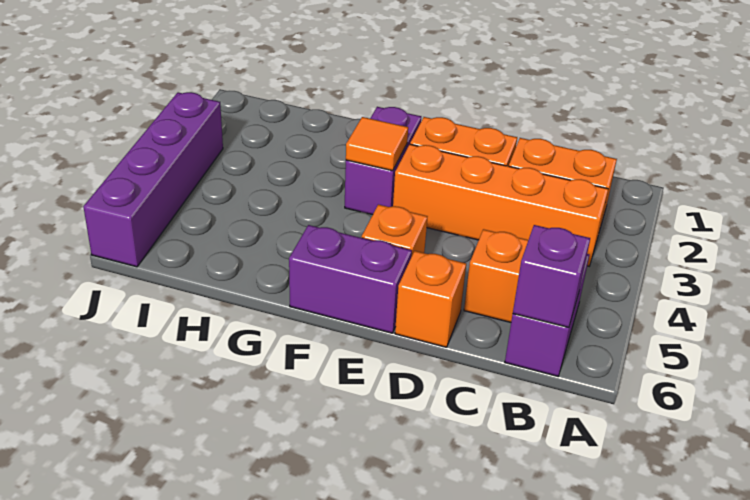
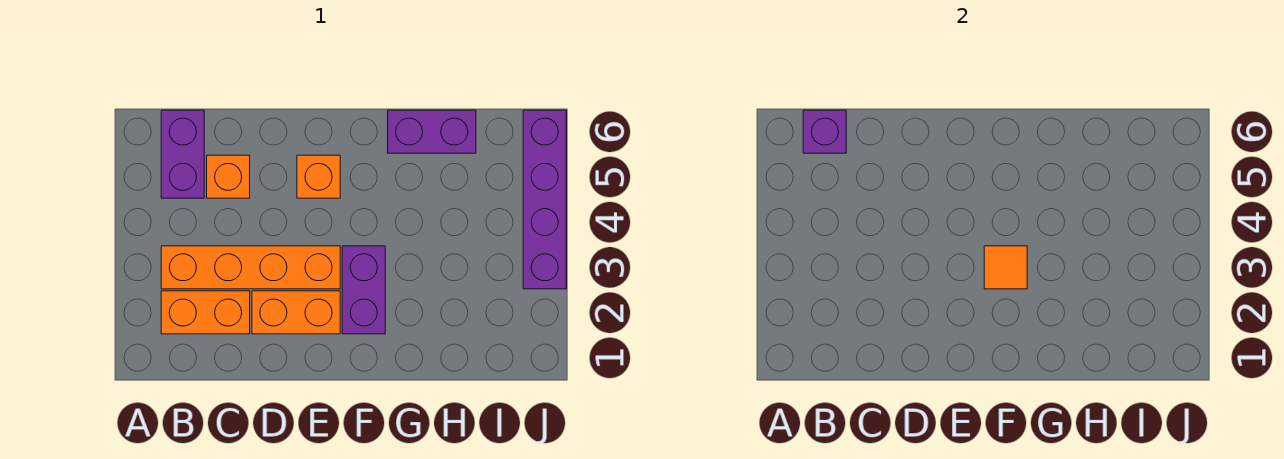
orange 1x1 brick [395,251,466,347] -> none
purple 1x2 brick [289,225,412,333] -> purple 1x2 brick moved to [388,110,476,153]

